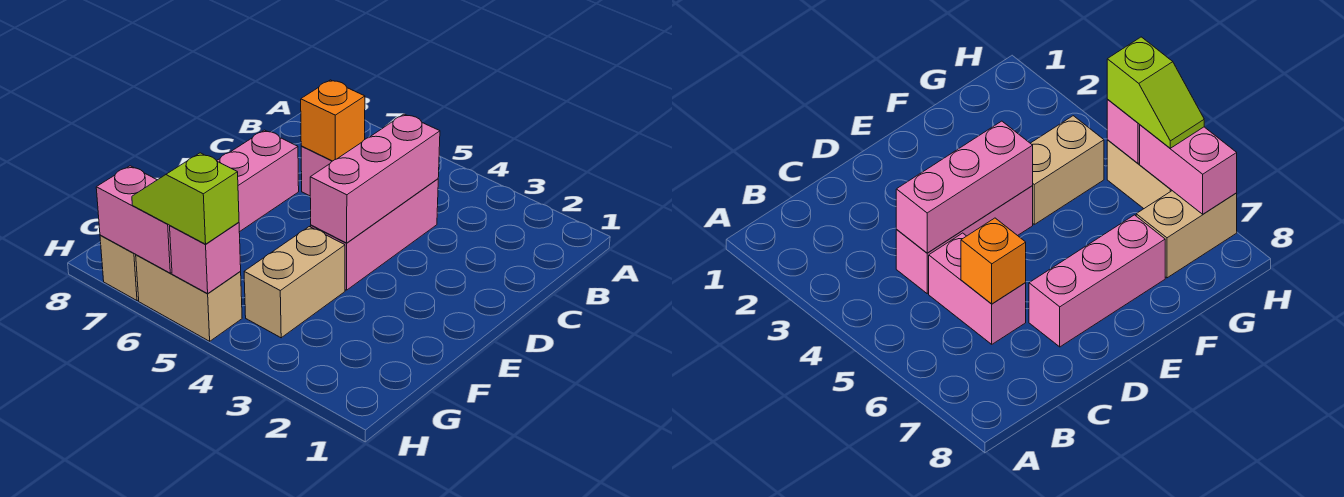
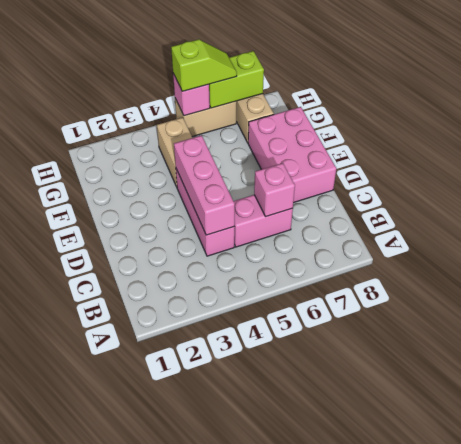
orange 1x1 brick [301,80,365,161] -> pink 1x1 brick [254,163,295,217]
pink 1x3 brick [217,130,299,232] -> pink 2x3 brick [248,107,336,203]
pink 1x2 brick [96,166,172,273] -> lime 1x2 brick [209,51,264,108]

